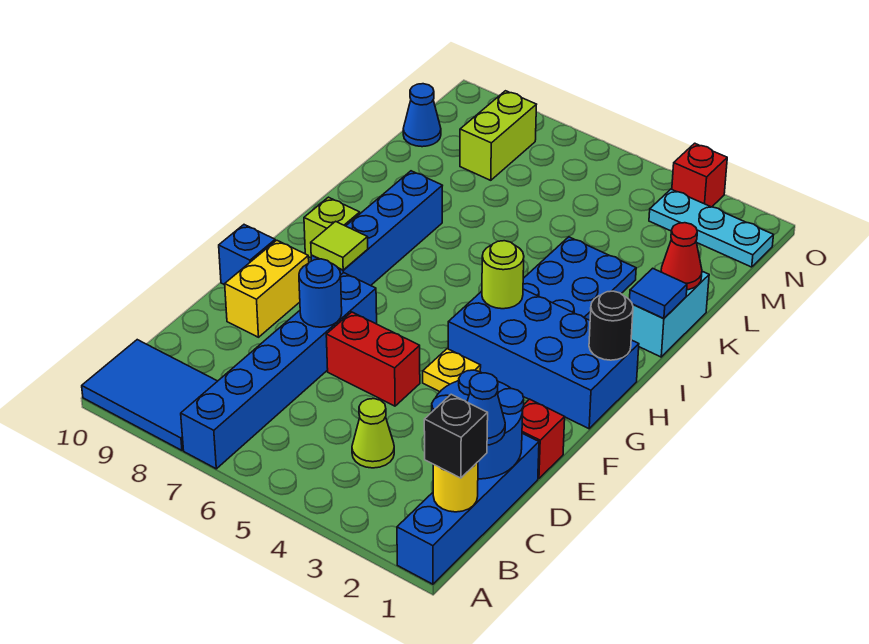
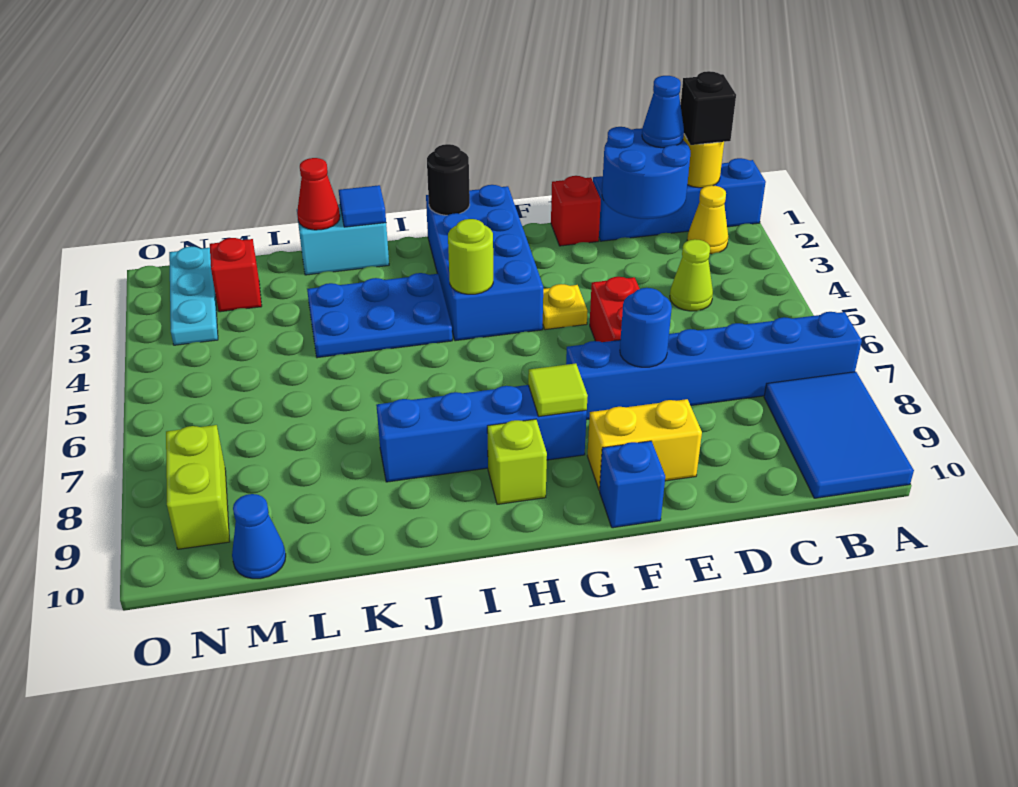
none -> yellow 1x1 cone [687,185,728,254]
lime 1x2 brick [460,91,536,180] -> lime 1x2 brick turned to [166,425,230,549]
red 1x1 brick [672,143,727,207] -> red 1x1 brick moved to [210,238,262,312]

